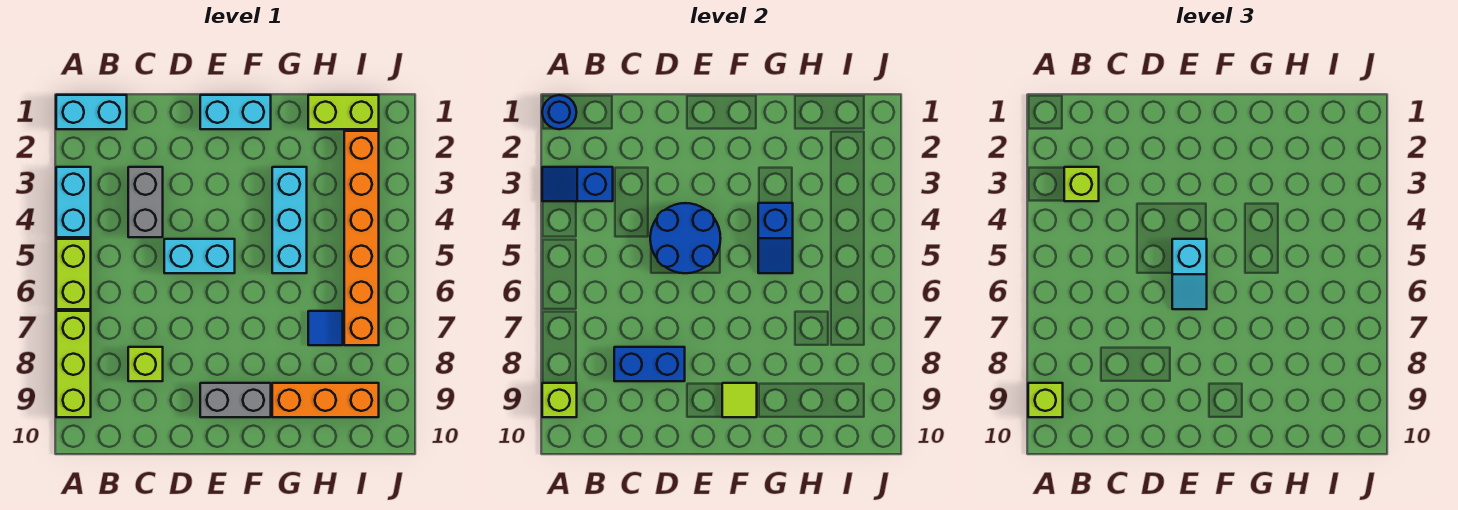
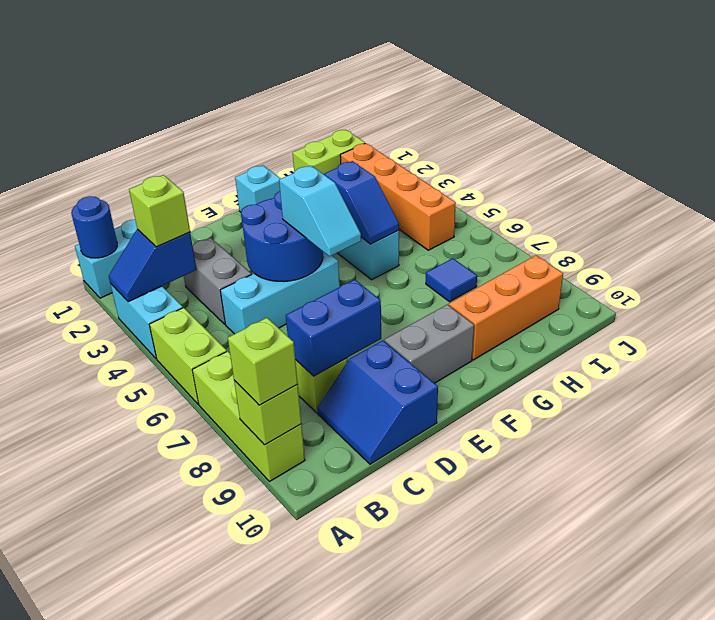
none -> blue 2x2 slope [317,340,438,464]
cyan 1x2 brick [164,239,235,273] -> cyan 1x3 brick [220,252,340,334]
cyan 1x2 brick [200,95,271,129] -> cyan 1x1 brick [235,165,281,212]
lime 1x1 tile [722,383,757,417] -> none
orange 1x6 brick [344,131,379,345] -> orange 1x4 brick [340,143,456,250]

